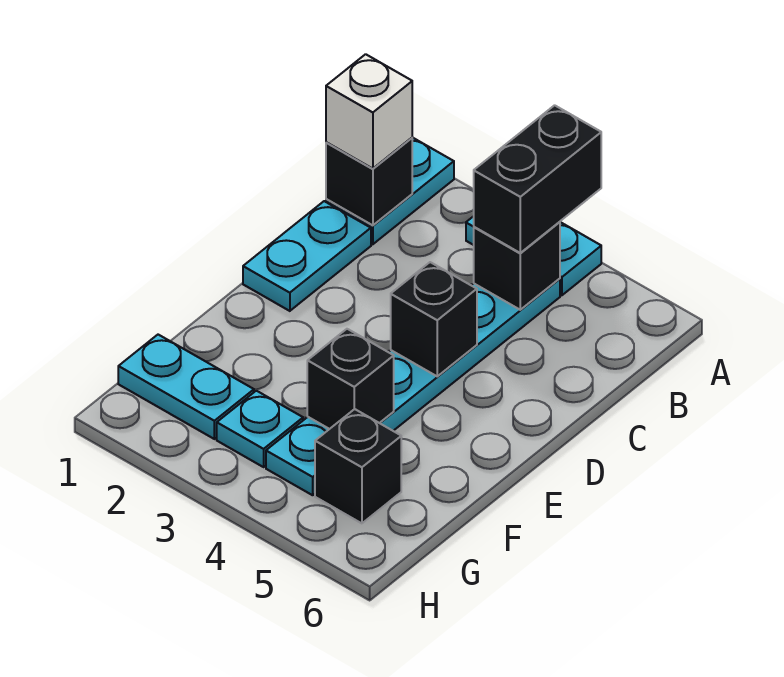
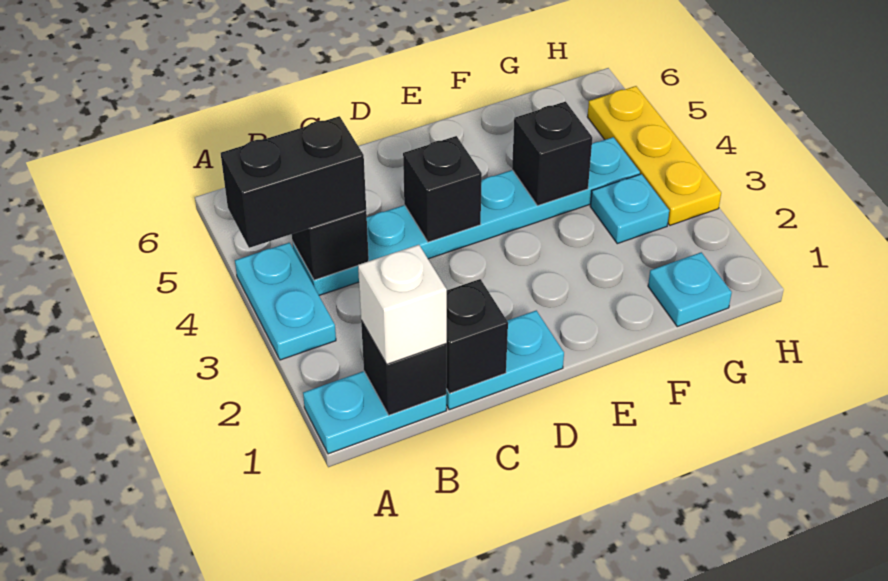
cyan 1x2 plate [118,335,254,439] -> cyan 1x1 plate [648,252,732,327]
black 1x1 brick [315,409,401,523] -> black 1x1 brick moved to [446,279,508,393]
none -> yellow 1x3 plate [587,86,721,225]

